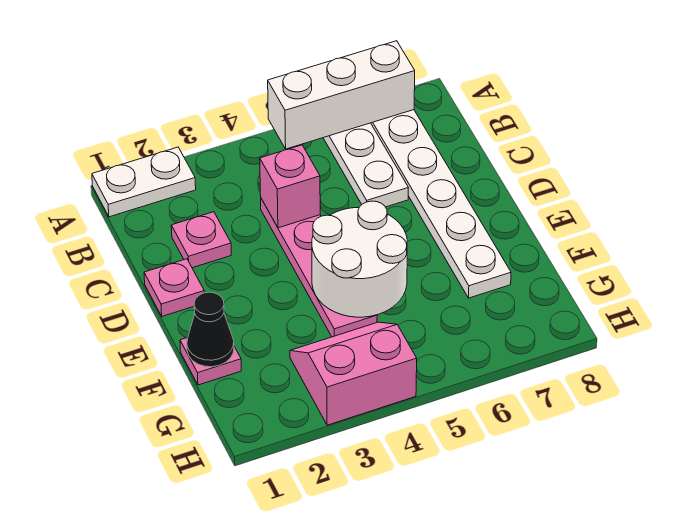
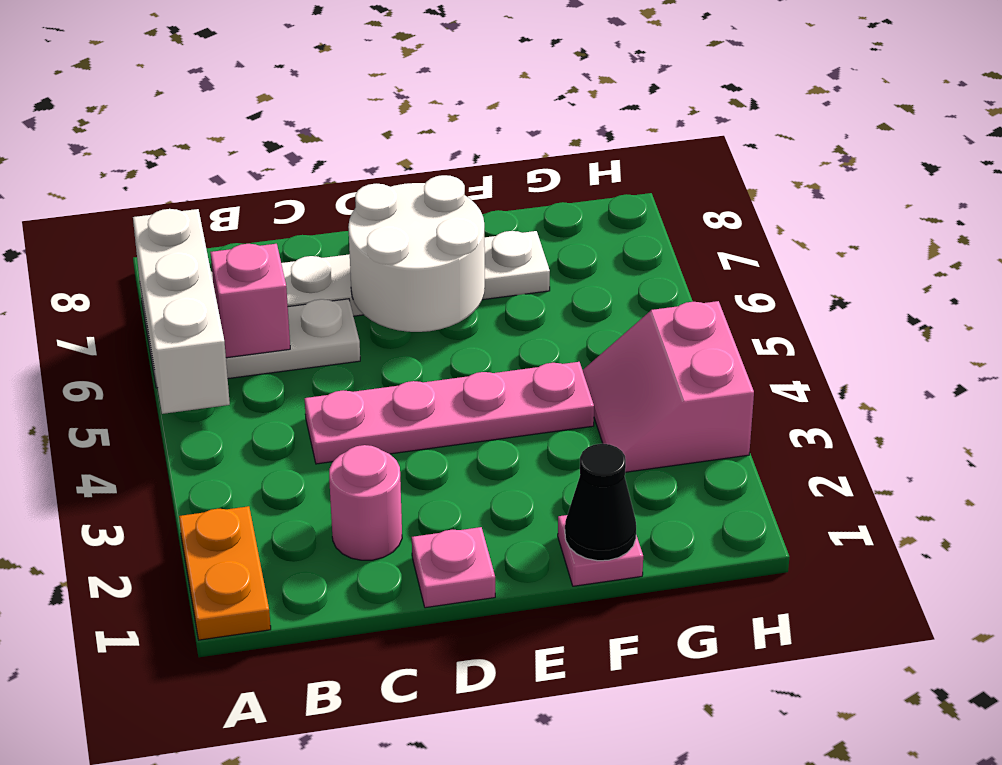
white 1x2 plate [92,147,196,217] -> orange 1x2 plate [179,506,271,640]
pink 1x1 plate [171,212,231,268] -> pink 1x1 round brick [329,445,402,560]
pink 1x1 brick [260,145,320,228] -> pink 1x1 brick moved to [210,244,290,358]
white 2x2 round brick [312,201,407,317] -> white 2x2 round brick moved to [348,175,485,332]

